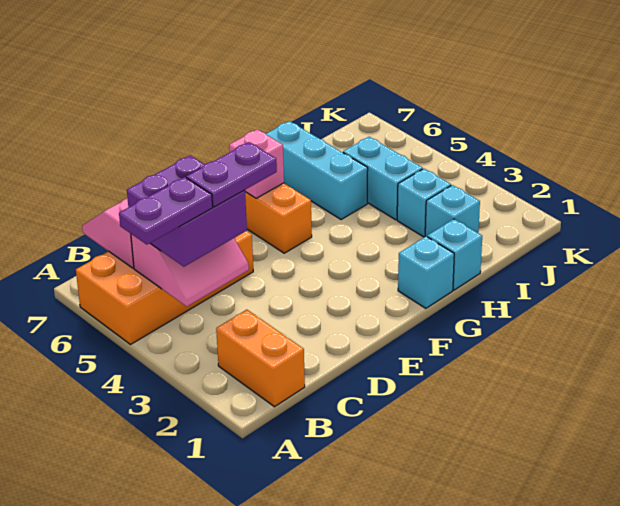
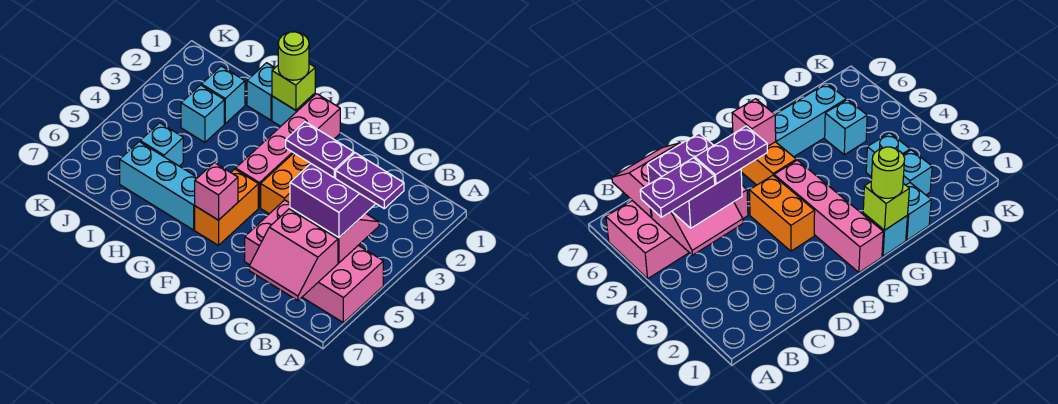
orange 2x4 brick [76,231,253,344] -> pink 2x4 brick [245,200,383,323]
orange 1x2 brick [216,310,305,407] -> orange 1x2 brick moved to [261,153,311,214]
none -> pink 1x4 brick [236,94,340,208]
none -> lime 1x1 brick [272,64,315,110]
none -> lime 1x1 round brick [278,32,309,80]
cyan 1x3 brick [266,121,368,220] -> cyan 1x3 brick turned to [120,142,198,230]
cyan 1x2 brick [343,137,423,220] -> cyan 1x1 brick [140,123,183,166]

